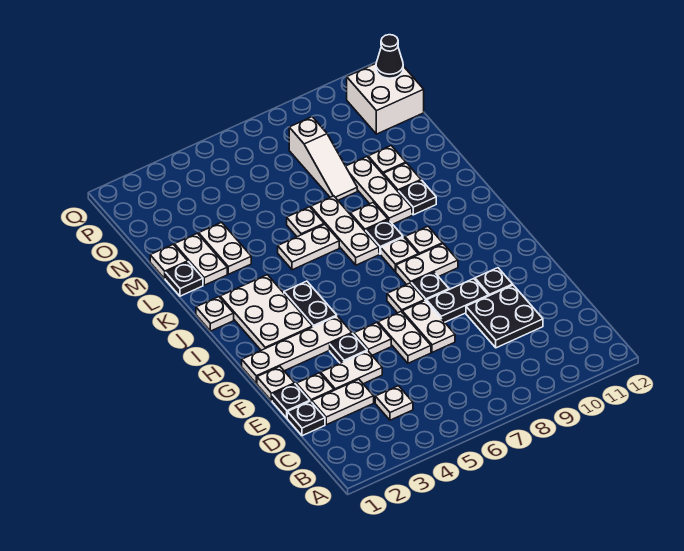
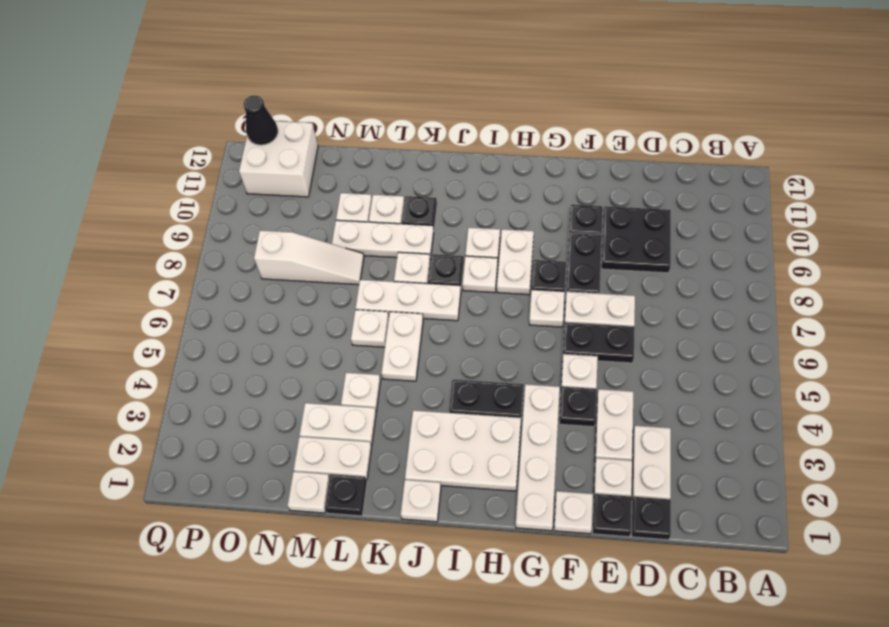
white 1x1 plate [375,386,413,420] -> white 1x1 plate moved to [341,373,381,411]
white 1x2 plate [378,312,431,363] -> black 1x2 plate [563,322,635,363]

